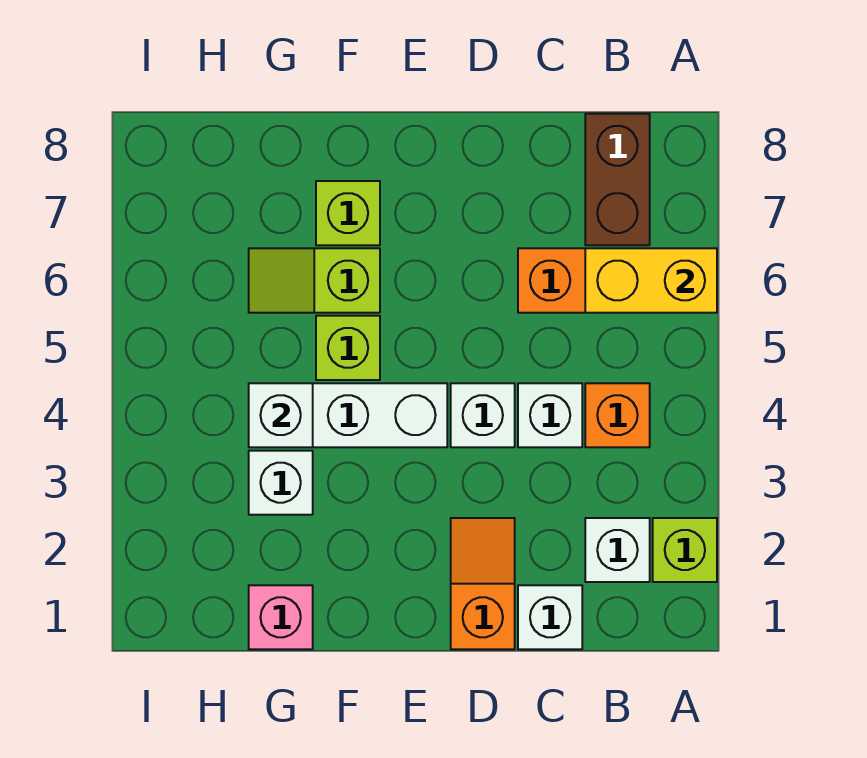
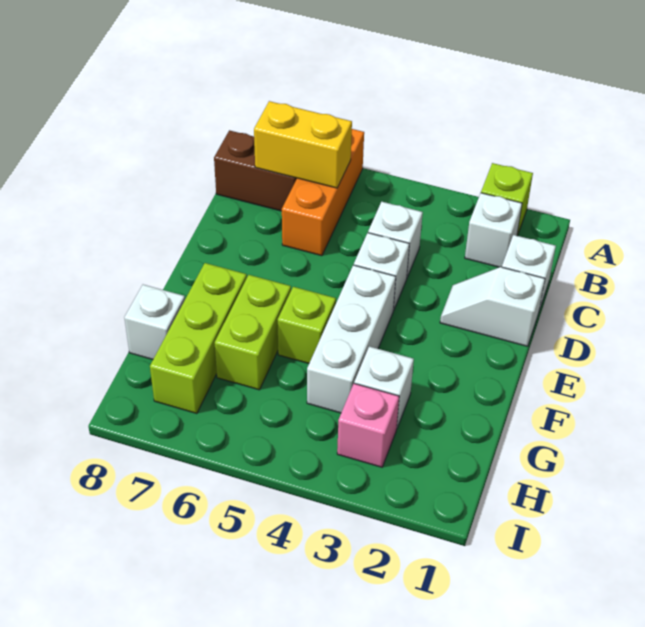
yellow 1x2 brick [585,248,717,313] -> yellow 1x2 brick turned to [254,101,352,188]
orange 1x1 brick [585,383,650,447] -> none
orange 1x2 slope [451,518,515,649] -> white 1x2 slope [440,267,545,346]
lime 1x2 slope [249,248,380,313] -> lime 1x2 brick [215,275,291,390]
lime 1x1 brick [316,181,380,245] -> lime 1x3 brick [150,263,247,414]
pink 1x1 brick [249,585,313,649] -> pink 1x1 brick moved to [337,384,399,467]
white 1x1 brick [249,383,313,447] -> white 1x1 brick moved to [124,285,185,360]

